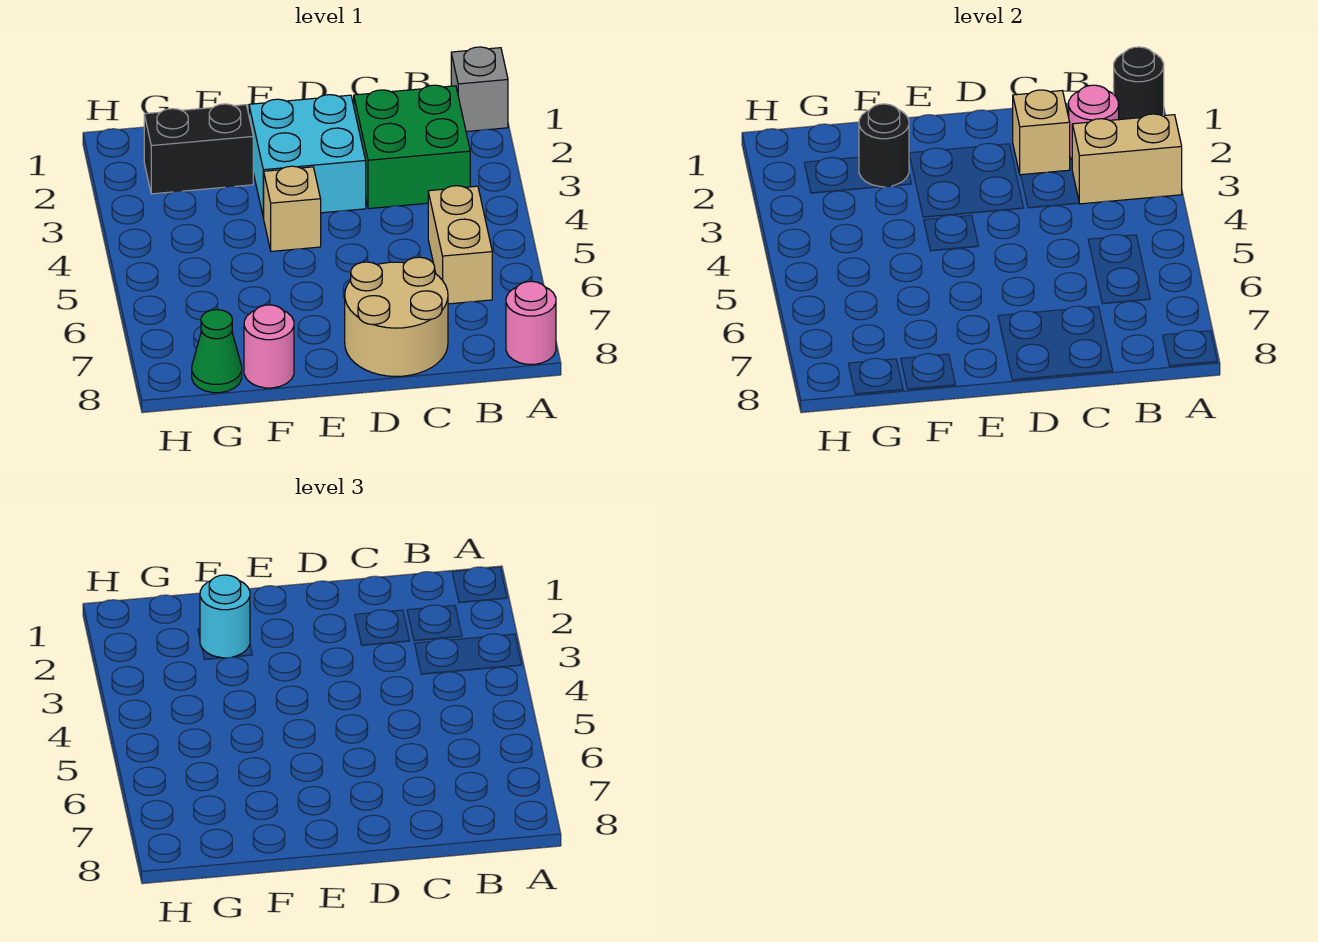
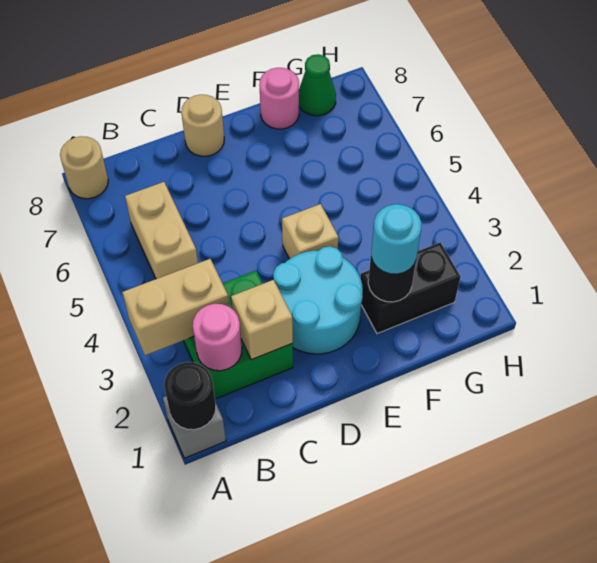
pink 1x1 round brick [506,281,556,364] -> tan 1x1 round brick [60,137,108,199]
tan 2x2 round brick [345,257,448,376] -> tan 1x1 round brick [181,95,224,156]
cyan 2x2 brick [249,95,366,218] -> cyan 2x2 round brick [273,246,363,354]

